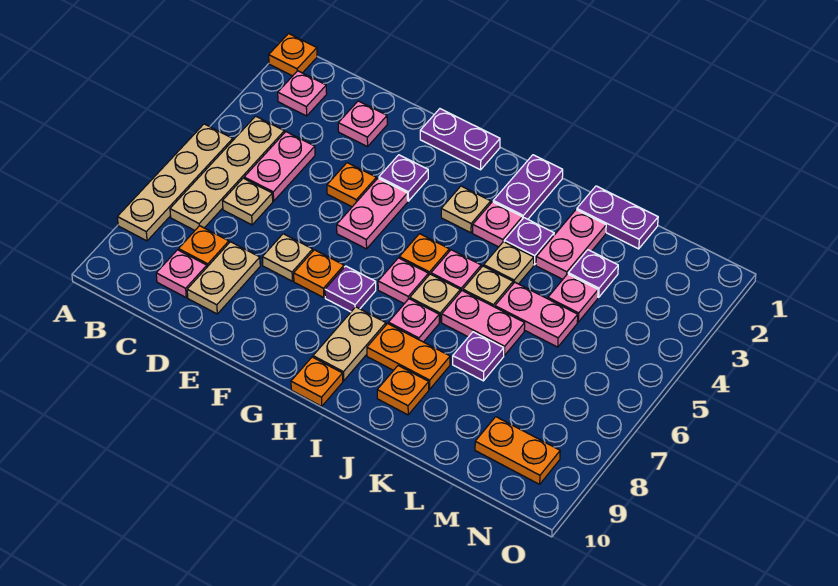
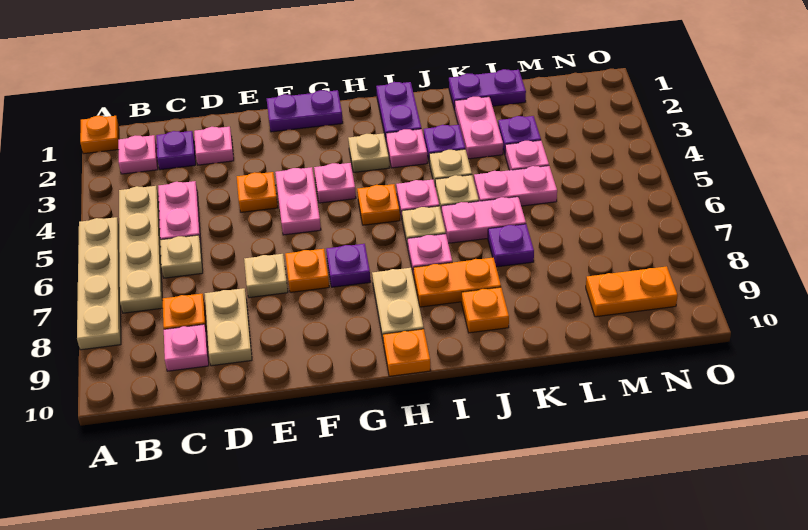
purple 1x1 plate [379,155,428,201] -> purple 1x1 plate moved to [156,131,196,170]
pink 1x1 plate [378,258,428,304] -> pink 1x1 plate moved to [314,163,356,203]

